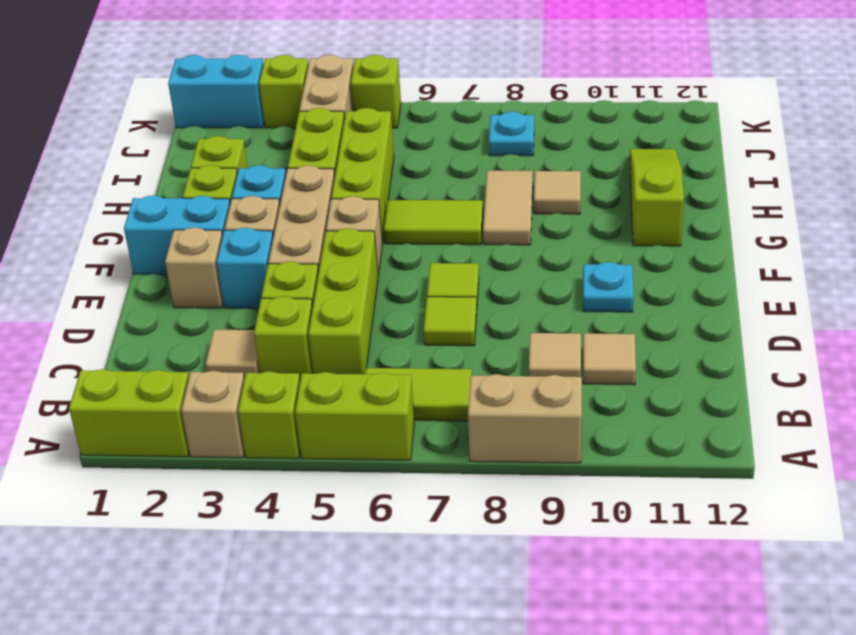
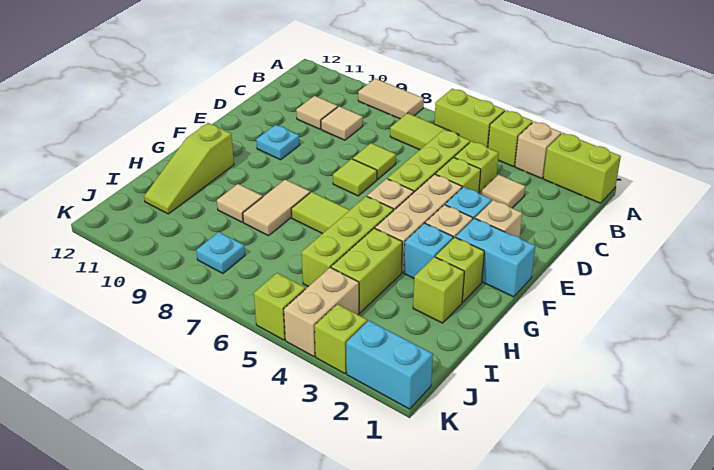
tan 1x2 brick [468,374,582,463] -> tan 1x2 tile [358,78,424,119]

